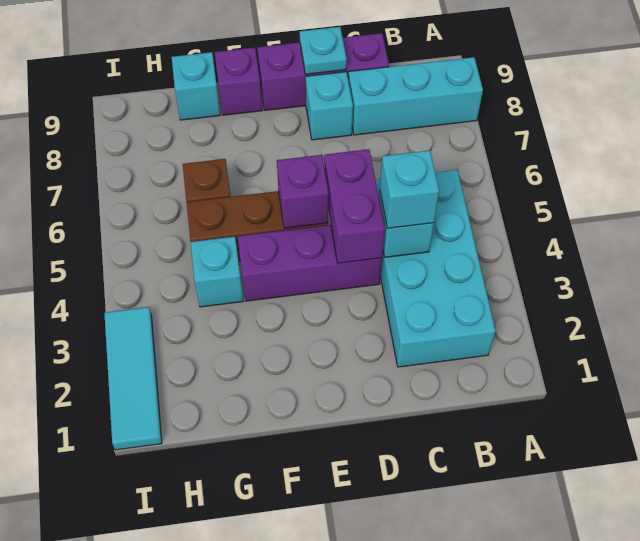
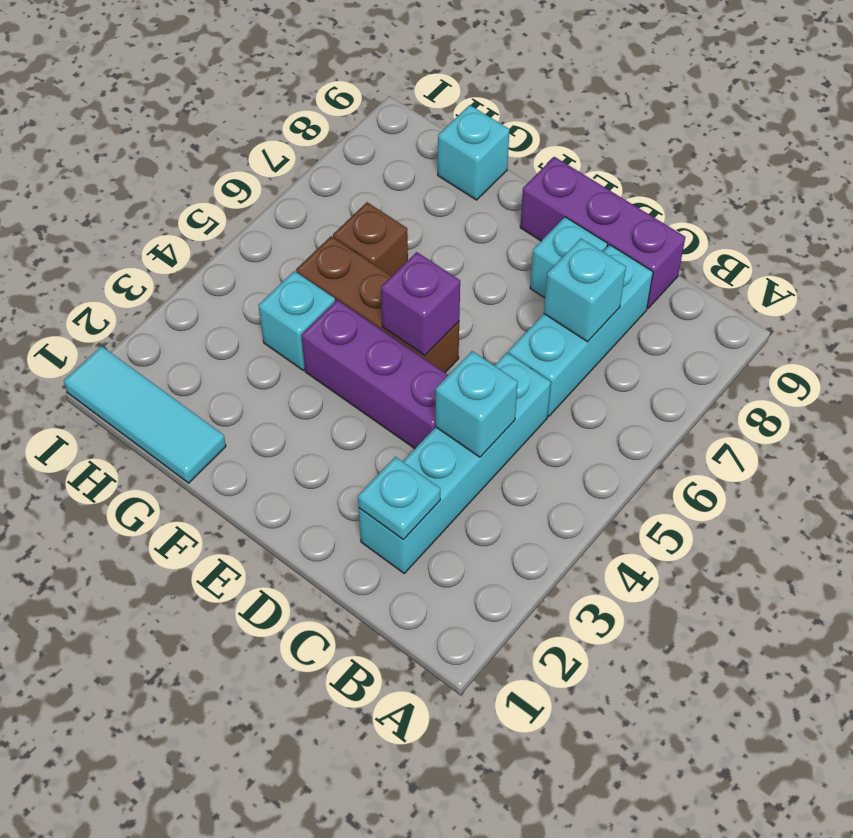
cyan 1x3 brick [348,57,483,135] -> cyan 1x3 brick turned to [508,245,653,416]
cyan 2x4 brick [376,170,496,367] -> cyan 1x4 brick [359,353,551,573]
cyan 1x1 brick [380,150,439,228] -> cyan 1x1 brick moved to [544,239,626,342]
purple 1x2 brick [324,149,385,263] -> none
cyan 1x1 plate [300,27,347,74] -> cyan 1x1 plate moved to [358,457,440,540]
purple 1x1 brick [215,47,262,115] -> none
cyan 1x3 tile [104,307,162,450] -> cyan 1x3 tile turned to [64,346,226,483]

